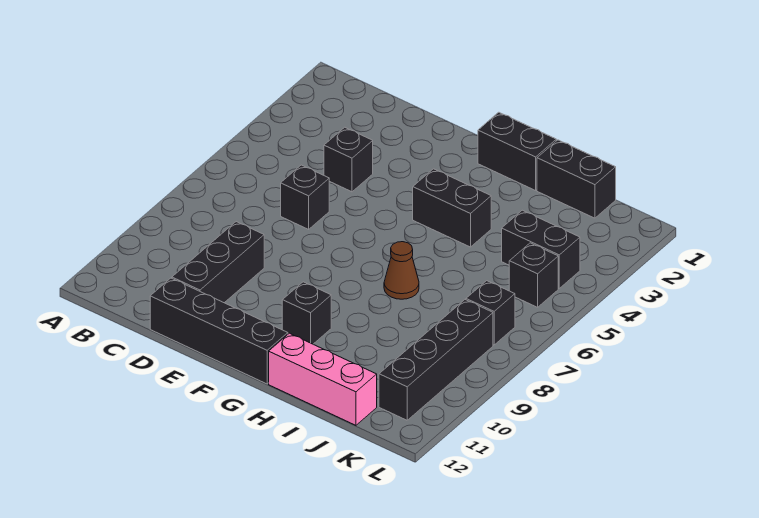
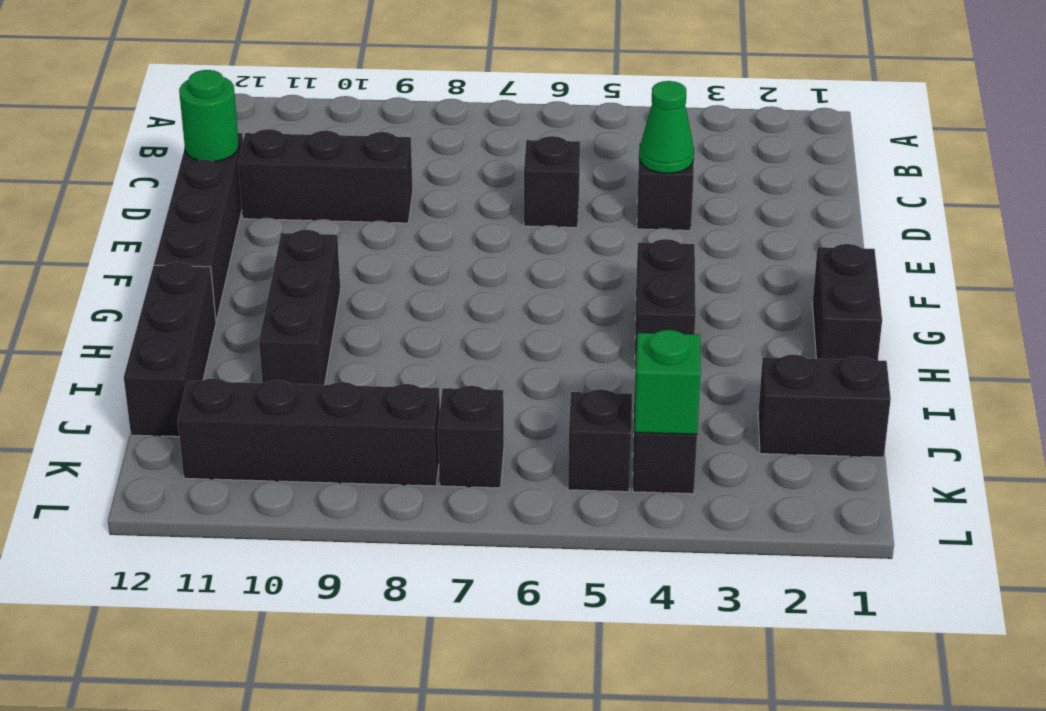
none -> green 1x1 cone [639,81,694,173]
none -> green 1x1 round brick [179,70,239,161]
black 1x1 brick [282,282,331,344] -> black 1x3 brick [259,230,340,385]
brown 1x1 cone [384,242,419,299] -> none
pink 1x3 brick [269,333,377,425] -> black 1x3 brick [124,262,216,437]
black 1x2 brick [537,140,616,218] -> black 1x2 brick turned to [758,355,891,457]
none -> green 1x1 brick [635,330,701,434]

